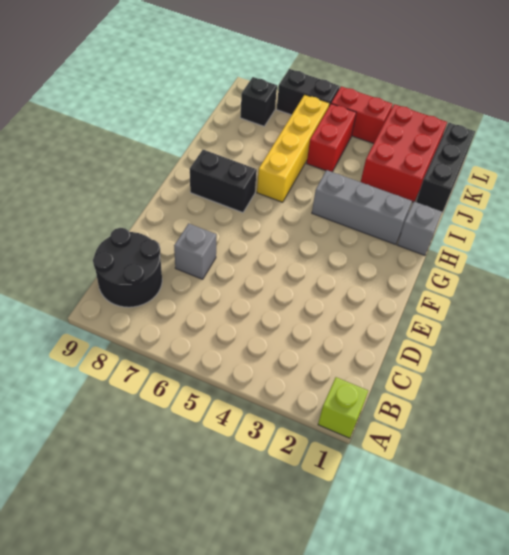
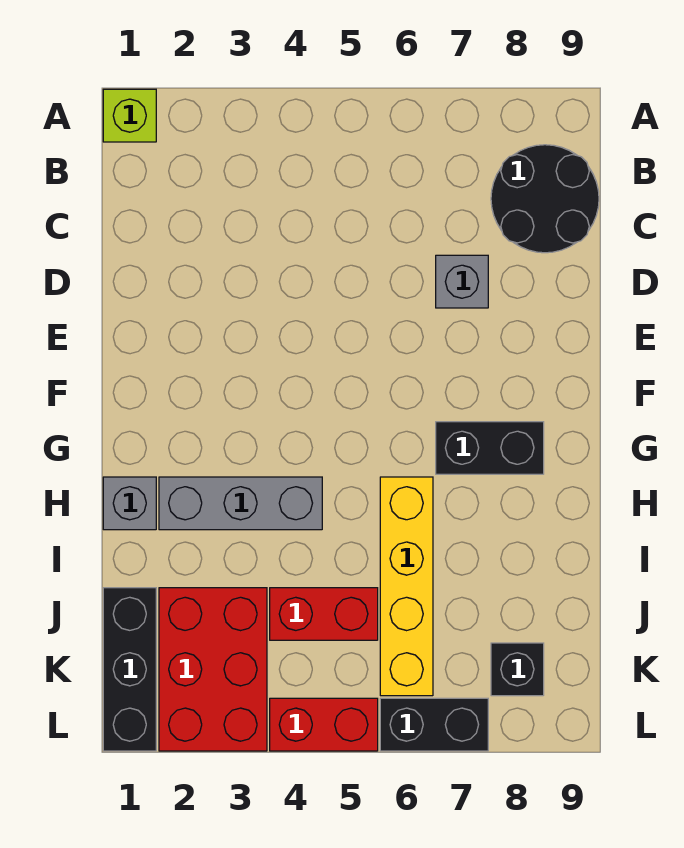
red 1x2 brick [307,104,356,172] -> red 1x2 brick turned to [270,588,378,640]

